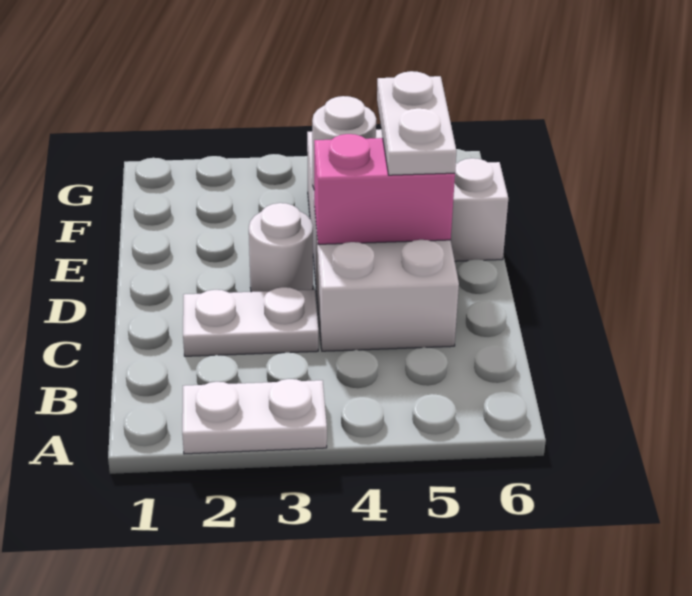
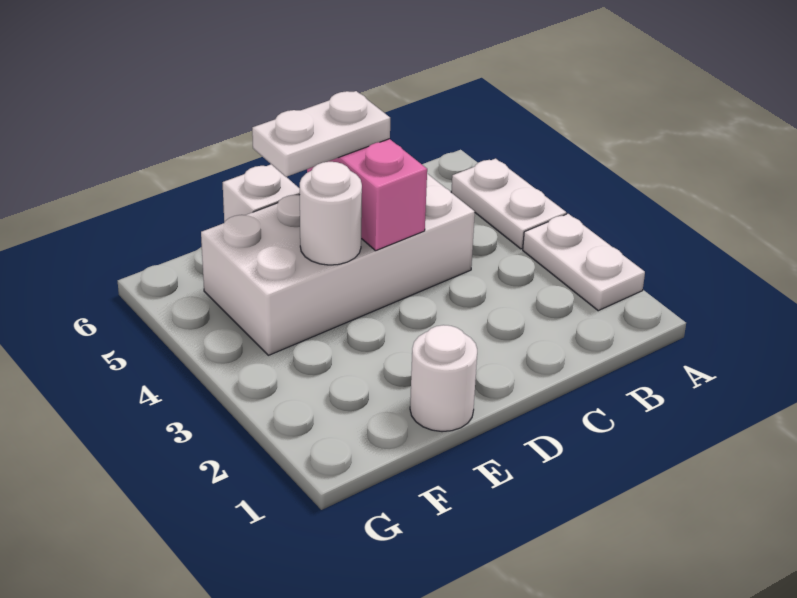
white 1x2 plate [183,287,318,356] -> white 1x2 plate moved to [451,159,566,249]
white 1x1 round brick [249,203,313,292] -> white 1x1 round brick moved to [410,325,477,432]

